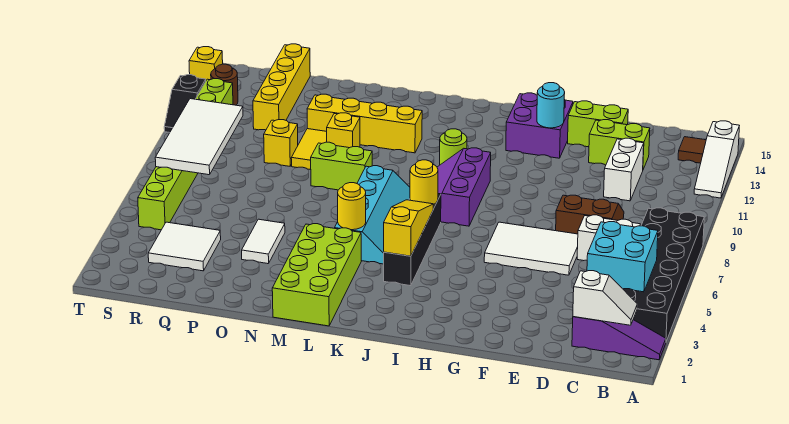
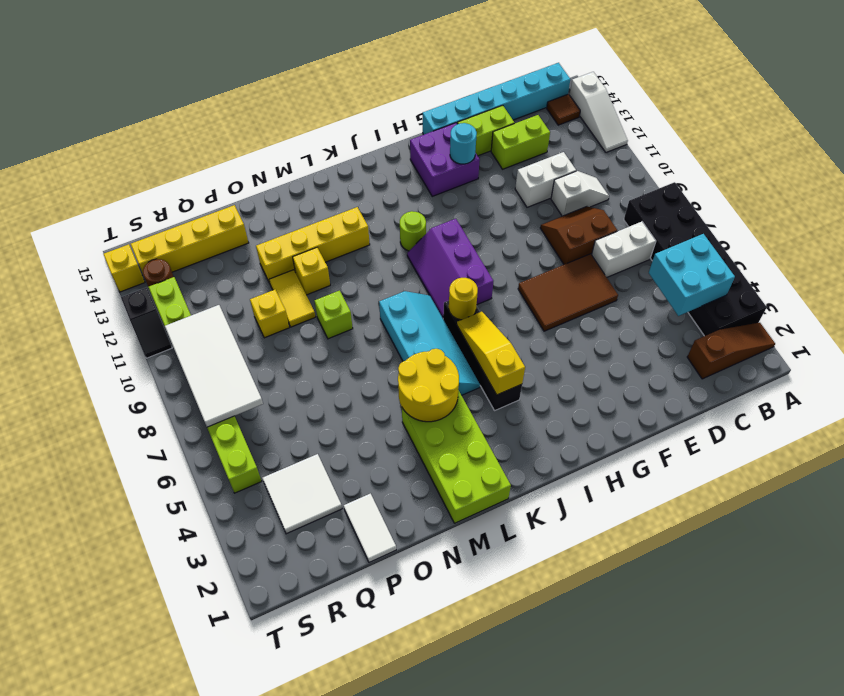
purple 1x3 slope [572,317,666,360] -> brown 1x3 slope [687,323,775,379]
white 1x2 slope [573,271,637,325] -> white 1x2 slope moved to [551,171,609,216]
none -> cyan 1x6 brick [423,63,570,135]
white 1x2 brick [604,138,644,201] -> white 1x2 brick turned to [515,152,576,207]
white 2x3 tile [484,222,578,275] -> brown 2x3 tile [518,254,618,331]
yellow 1x1 round brick [338,183,366,230] -> yellow 2x2 round brick [398,349,459,422]
lime 1x2 brick [311,142,372,190] -> lime 1x1 brick [315,291,353,339]
white 1x2 tile [242,219,285,264] -> white 1x2 tile moved to [344,494,396,562]
yellow 1x4 brick [253,44,310,130] -> yellow 1x4 brick turned to [131,205,248,273]

